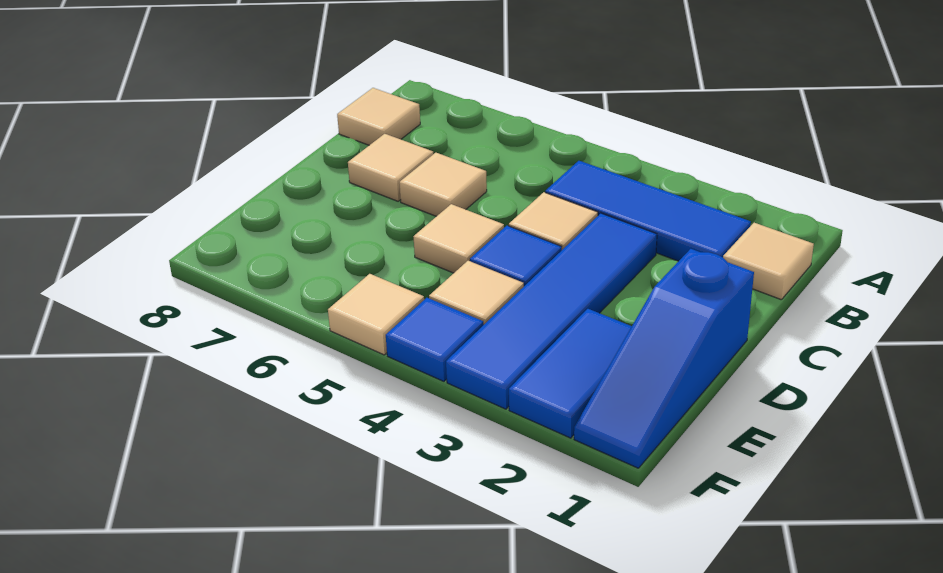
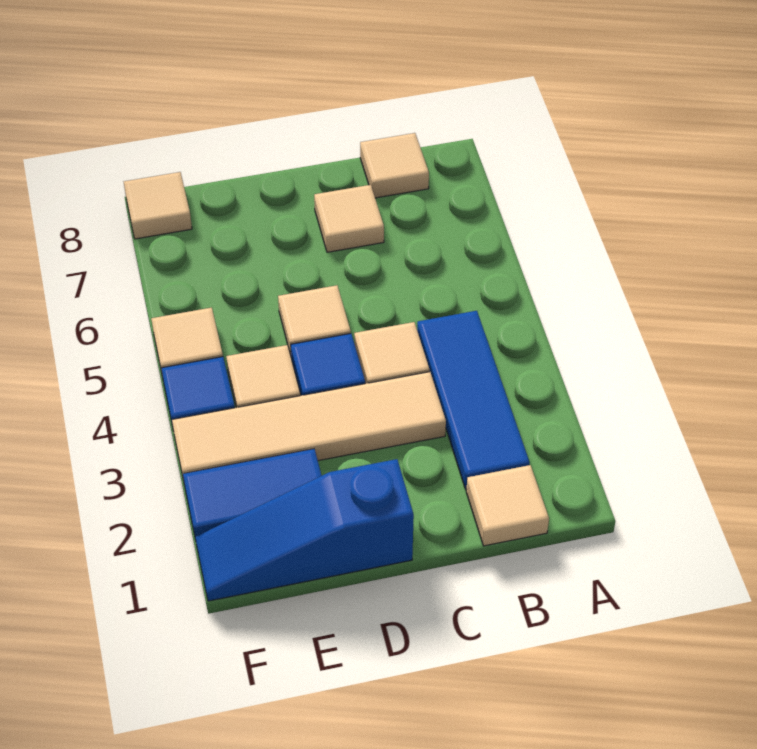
blue 1x4 tile [446,213,657,409] -> tan 1x4 tile [172,372,446,480]
tan 1x1 tile [399,153,487,216] -> tan 1x1 tile moved to [124,172,192,239]

